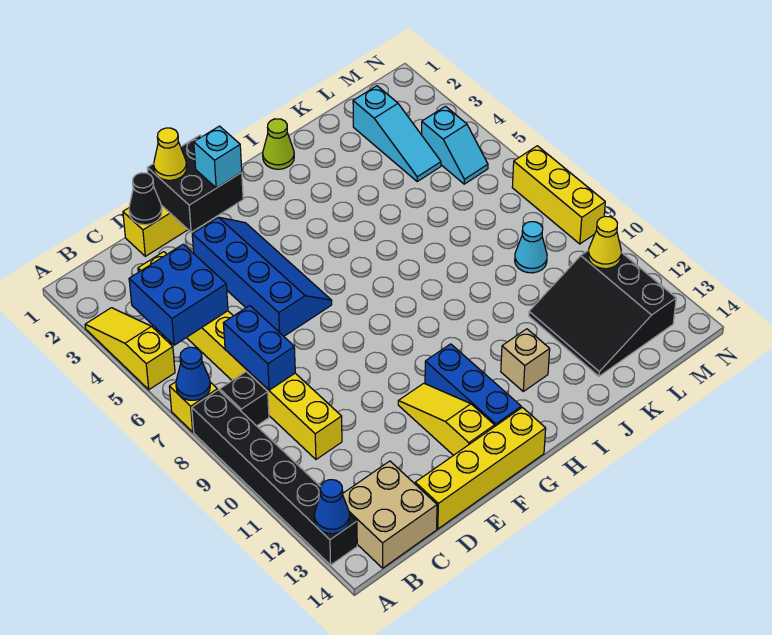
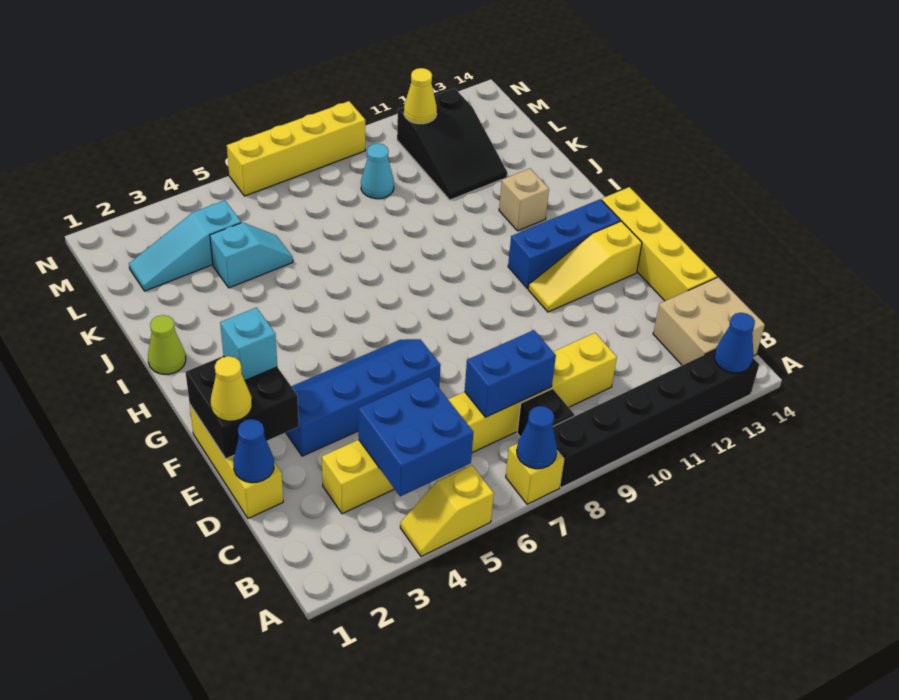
yellow 1x3 slope [85,308,175,390] -> yellow 1x2 slope [400,465,494,556]
black 1x1 cone [129,173,162,225] -> blue 1x1 cone [233,419,274,483]
black 3x3 slope [529,250,676,376] -> black 2x3 slope [397,88,507,200]
cyan 1x3 slope [353,86,441,181] -> cyan 1x3 slope turned to [129,200,241,291]
cyan 1x2 slope [422,106,488,184] -> cyan 1x2 slope moved to [210,222,293,288]
yellow 1x3 brick [512,146,605,244] -> yellow 1x4 brick [227,101,365,196]

